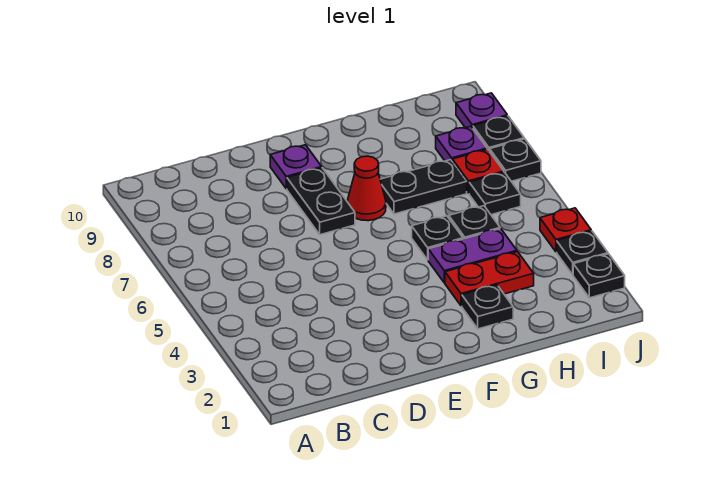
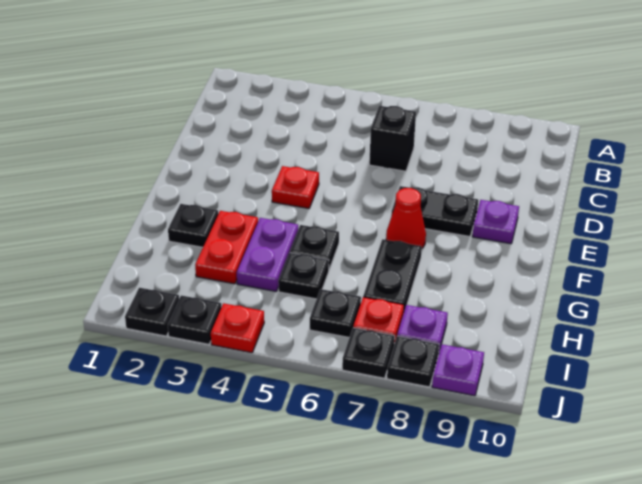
none -> black 1x1 brick [369,106,416,171]
none -> red 1x1 plate [272,166,319,208]

